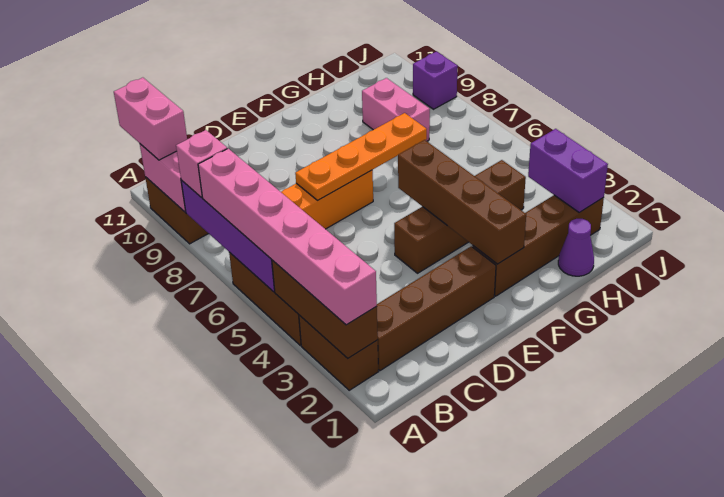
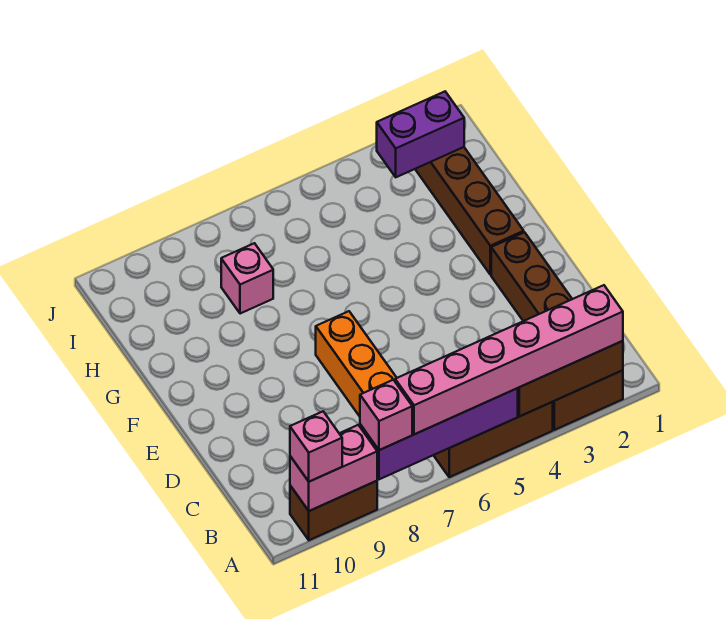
pink 1x2 brick [114,78,187,160] -> pink 1x1 brick [290,412,342,482]
orange 1x4 plate [295,113,427,200] -> none
brown 1x4 brick [394,160,526,273] -> none
brown 1x4 brick [398,140,526,264] -> none
purple 1x1 cone [558,219,594,276] -> none
pink 1x2 brick [362,78,430,141] -> pink 1x1 brick [221,243,273,314]
purple 1x1 brick [413,52,458,109] -> none

